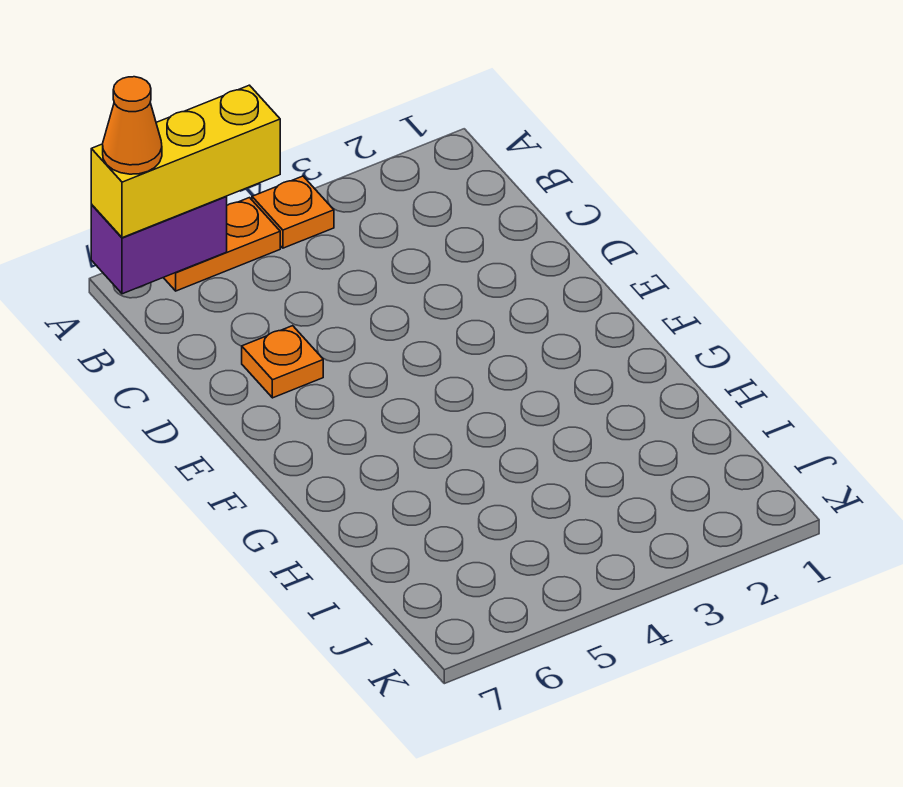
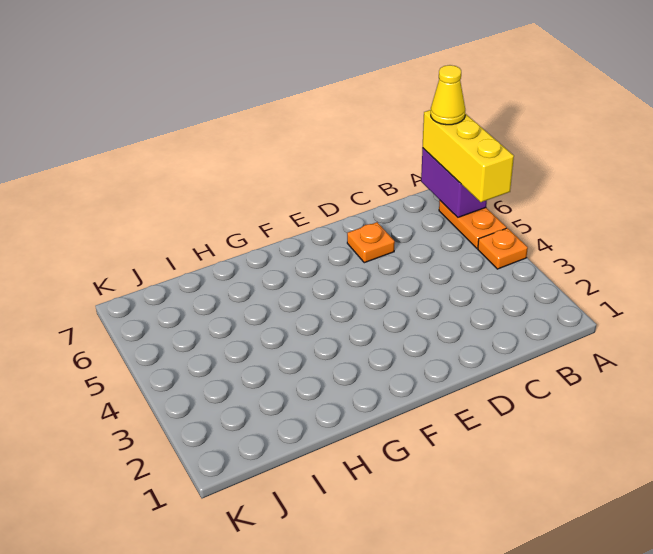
orange 1x1 cone [103,77,162,174] -> yellow 1x1 cone [431,65,465,125]

